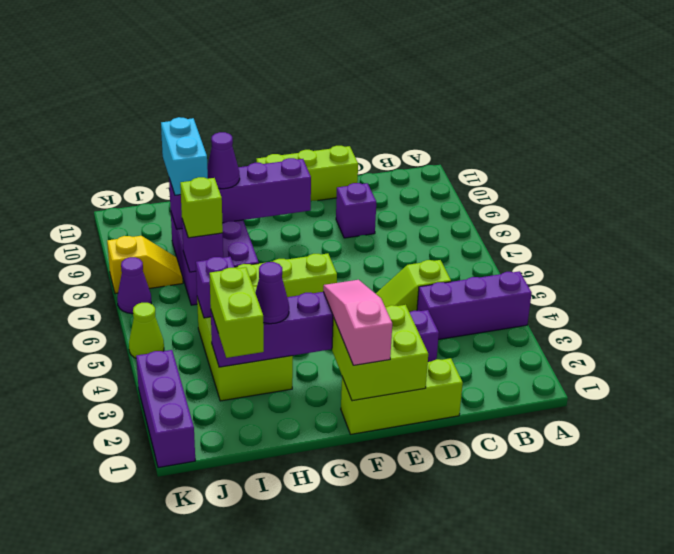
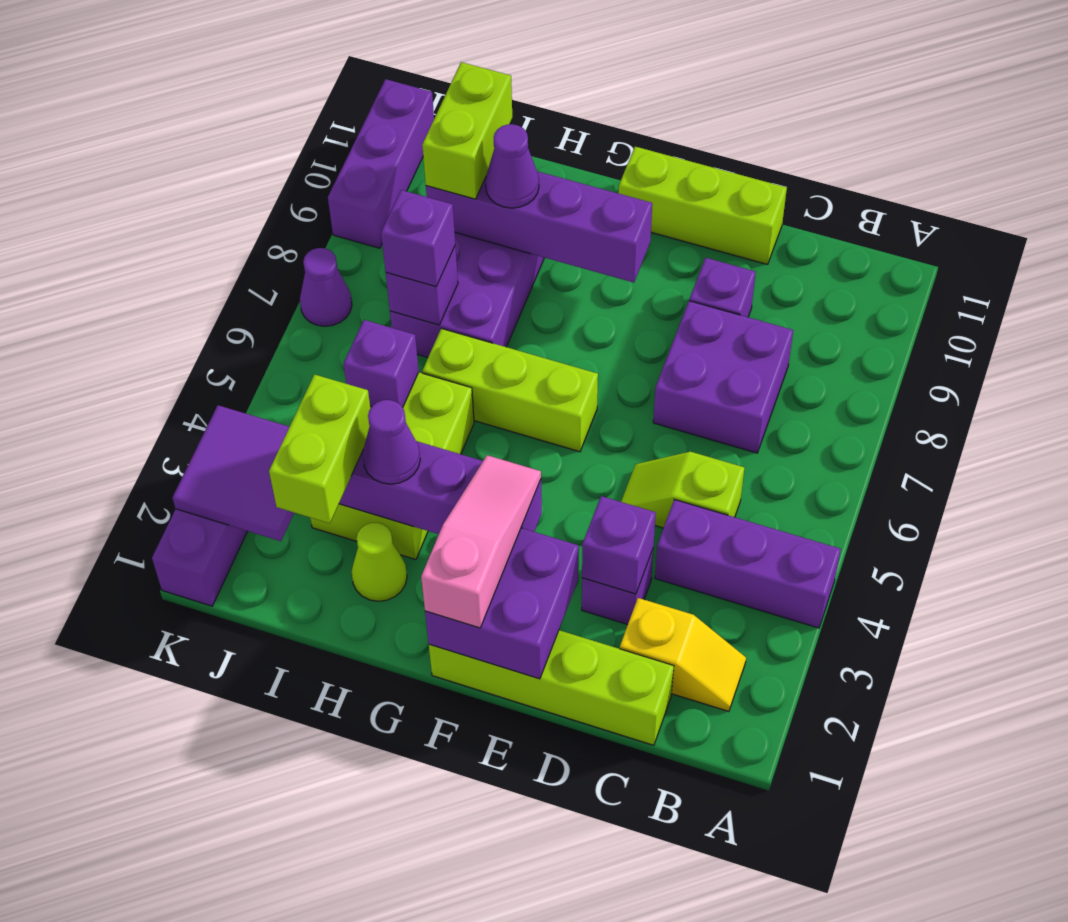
none -> purple 2x2 brick [653,301,793,453]
lime 1x3 brick [341,358,463,434] -> lime 1x4 brick [429,630,674,745]
none -> purple 1x1 brick [582,496,656,594]
lime 2x2 brick [332,305,428,401] -> purple 2x2 brick [425,528,579,679]
lime 1x1 brick [180,177,223,238] -> purple 1x1 brick [381,190,455,287]
cyan 1x2 brick [161,117,208,195] -> lime 1x2 brick [422,62,512,199]
none -> purple 2x2 tile [173,405,294,541]
yellow 1x2 slope [107,236,183,294] -> yellow 1x2 slope moved to [620,598,746,712]
lime 1x1 cone [129,303,164,358] -> lime 1x1 cone moved to [352,523,407,601]
none -> purple 1x3 brick [328,79,434,248]

